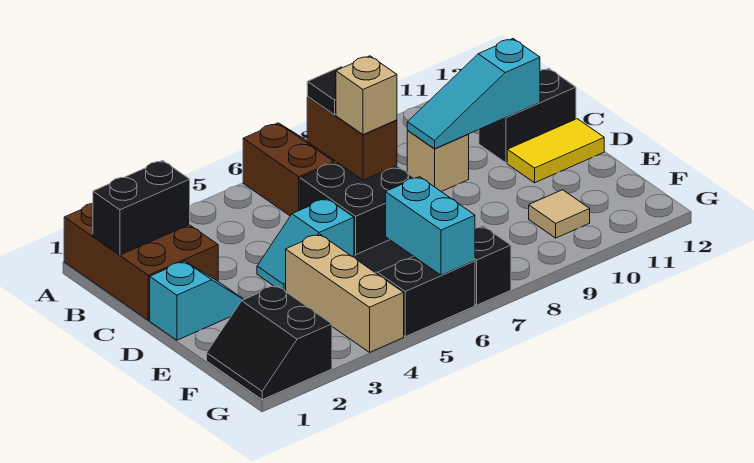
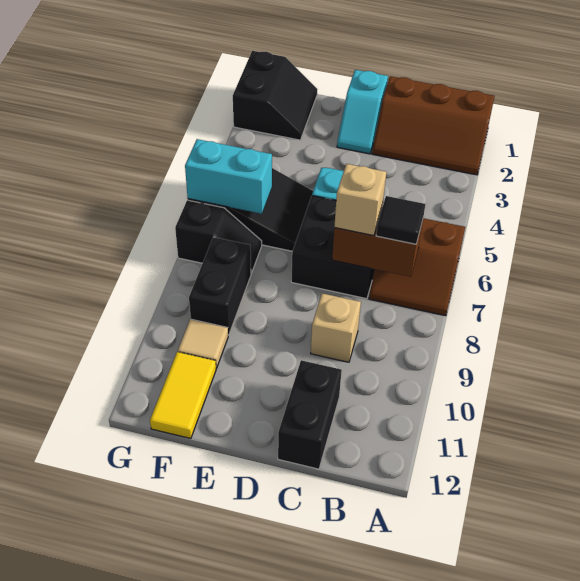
brown 2x3 brick [64,203,218,320] -> brown 2x3 slope [372,76,495,175]
black 1x2 brick [93,160,190,255] -> black 1x2 brick moved to [189,237,251,335]
cyan 1x3 slope [407,39,540,149] -> none
yellow 1x2 tile [507,119,604,183] -> yellow 1x2 tile moved to [150,352,216,439]
tan 1x3 brick [286,234,404,352] -> none
black 2x2 slope [207,285,332,400] -> black 2x2 slope turned to [233,51,317,140]

